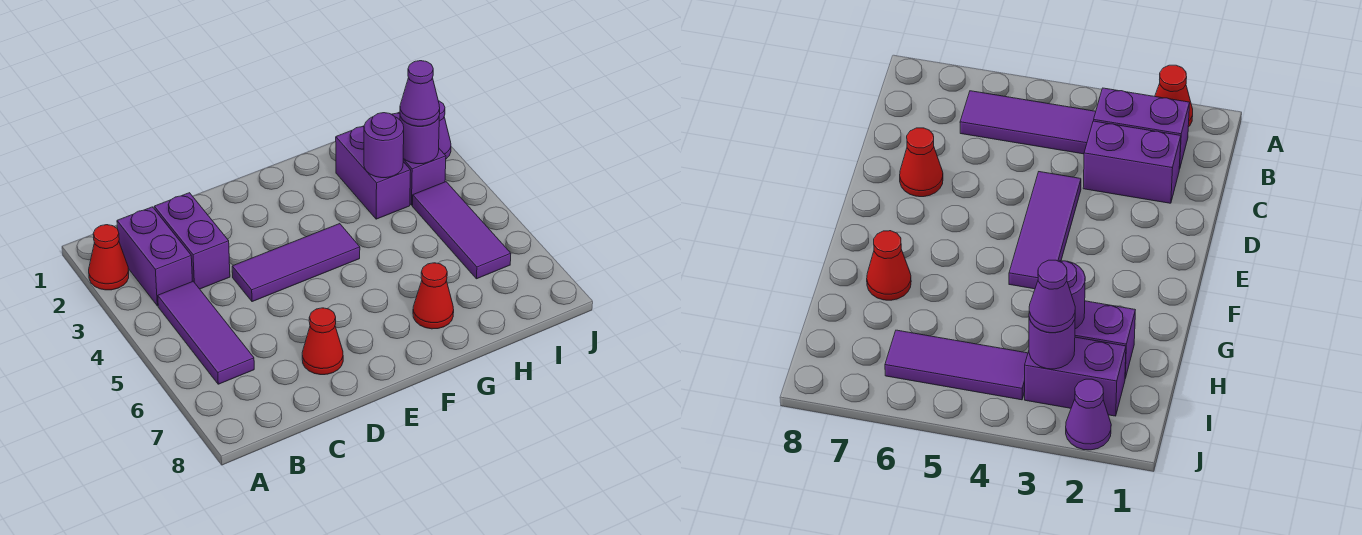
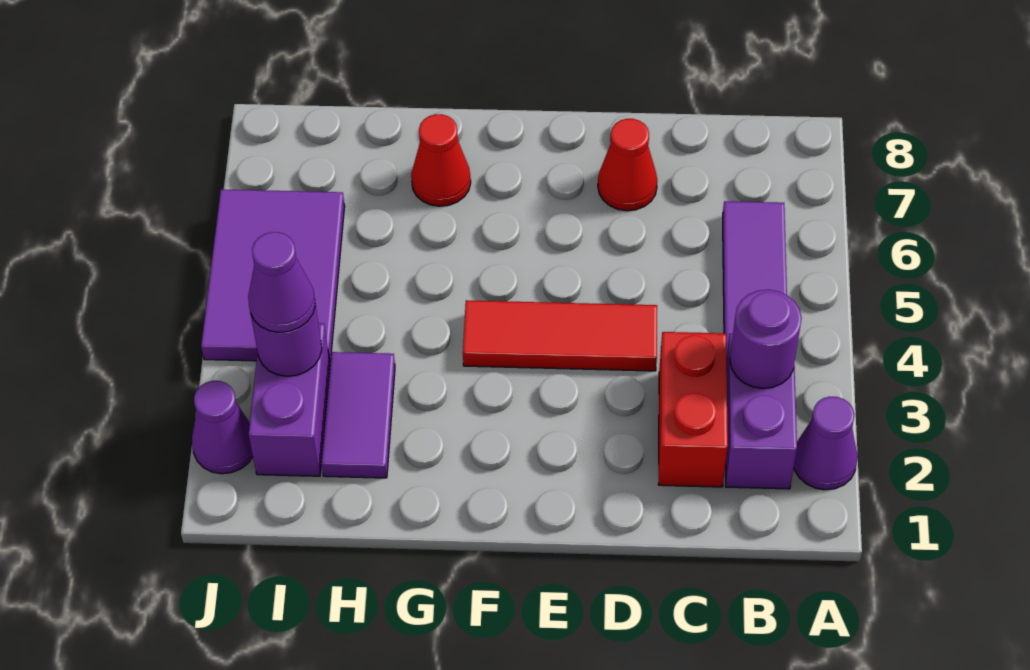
red 1x1 cone [89,225,129,290] -> purple 1x1 cone [794,397,858,490]
purple 1x2 brick [154,193,230,289] -> red 1x2 brick [658,332,728,487]
purple 1x3 tile [232,224,360,302] -> red 1x3 tile [463,300,657,371]
purple 1x2 brick [336,126,411,219] -> purple 1x2 tile [321,352,395,478]
purple 1x1 round brick [364,113,404,178] -> purple 1x1 round brick moved to [730,290,802,389]
purple 1x3 tile [413,182,511,279] -> purple 2x3 tile [201,189,345,362]

